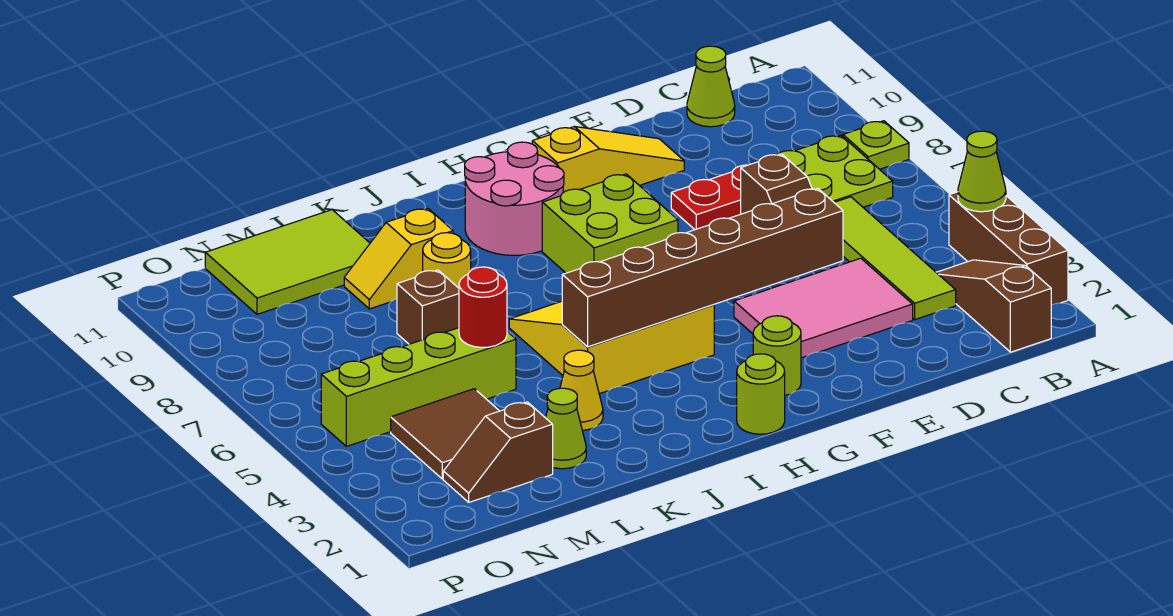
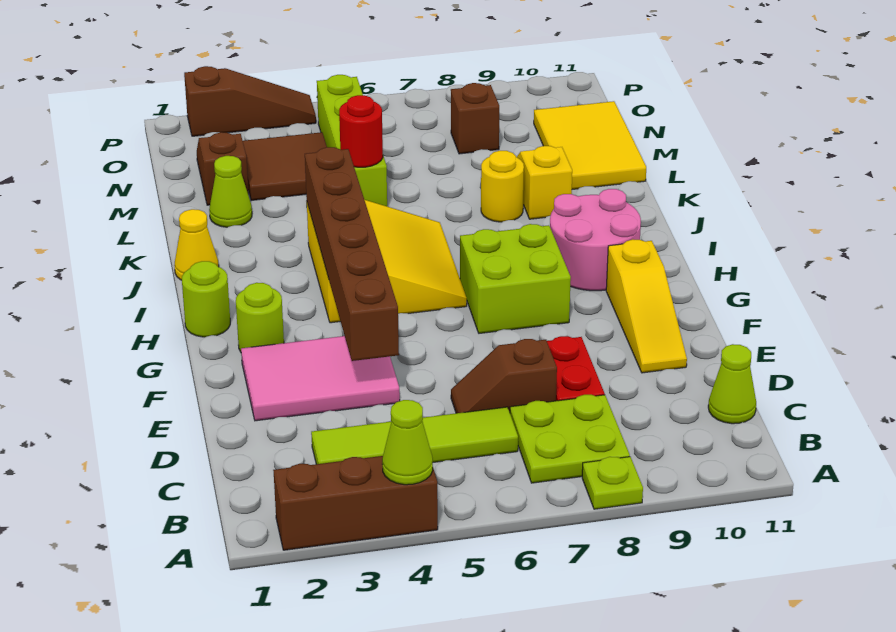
brown 1x3 slope [936,260,1051,352] -> brown 1x3 slope moved to [184,66,316,136]
pink 2x3 tile [734,258,913,358] -> pink 2x3 tile turned to [241,336,400,421]
yellow 1x1 cone [560,350,603,430] -> yellow 1x1 cone moved to [174,209,219,280]
brown 1x1 brick [397,270,459,344] -> brown 1x1 brick moved to [451,83,499,154]
lime 2x3 tile [205,210,370,314] -> yellow 2x3 tile [534,101,646,189]

